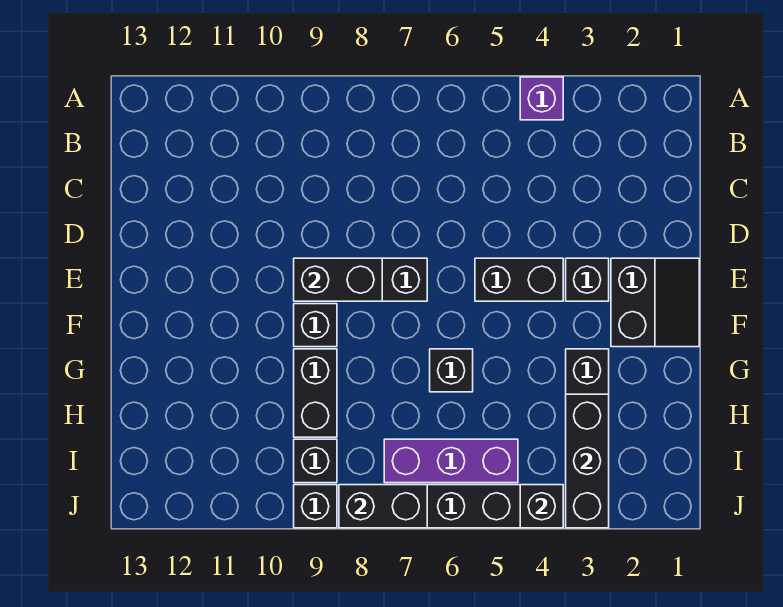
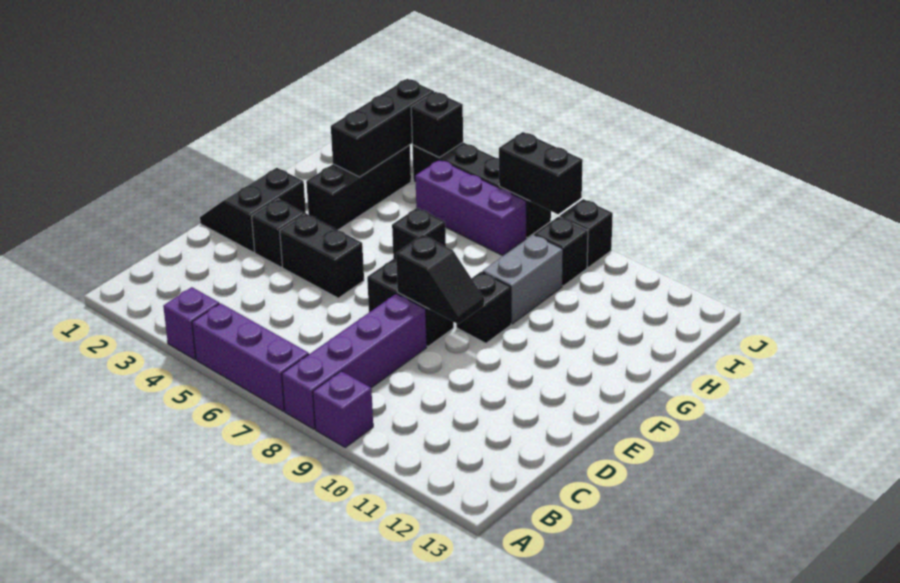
none -> purple 1x3 brick [192,303,309,411]
none -> purple 1x4 brick [282,294,427,429]
none -> purple 1x1 brick [313,371,373,447]
black 1x2 brick [294,258,382,301] -> black 1x2 slope [396,235,484,324]
black 1x2 brick [294,349,337,437] -> grey 1x2 brick [483,235,563,324]

